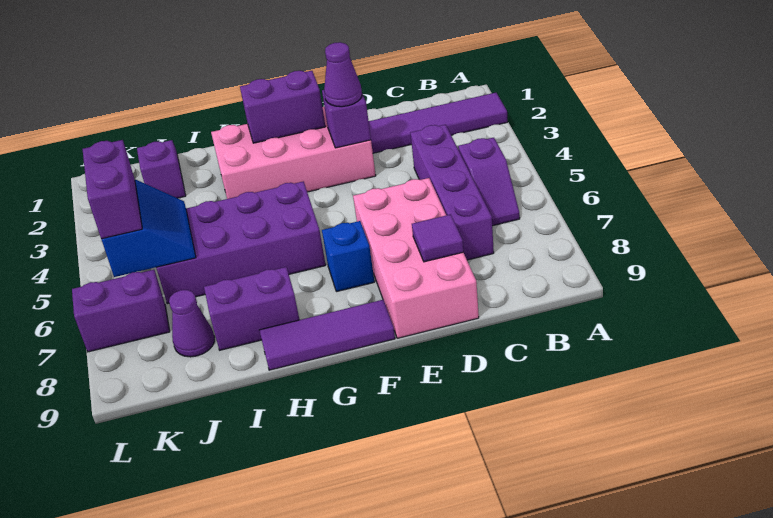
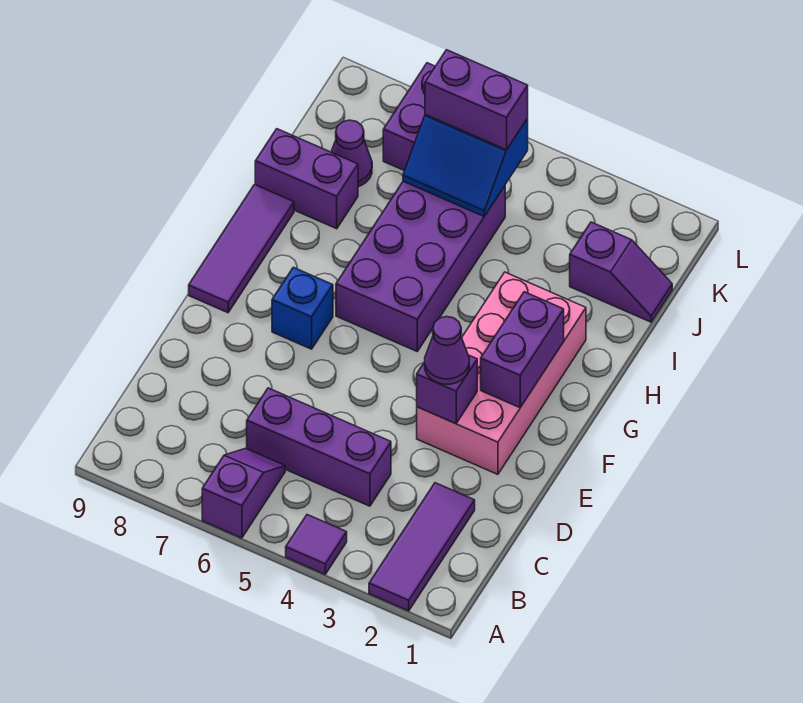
purple 1x4 tile [369,93,508,153] -> purple 1x3 tile [369,483,475,611]
purple 1x2 slope [458,137,520,226] -> purple 1x2 slope turned to [202,448,285,538]
purple 1x4 brick [411,125,494,260] -> purple 1x3 brick [247,388,391,506]
pink 2x4 brick [353,178,479,338] -> none
purple 1x1 tile [412,214,463,262] -> purple 1x1 tile moved to [286,515,347,574]
purple 1x2 brick [204,267,299,350] -> purple 1x2 brick turned to [255,129,358,229]

